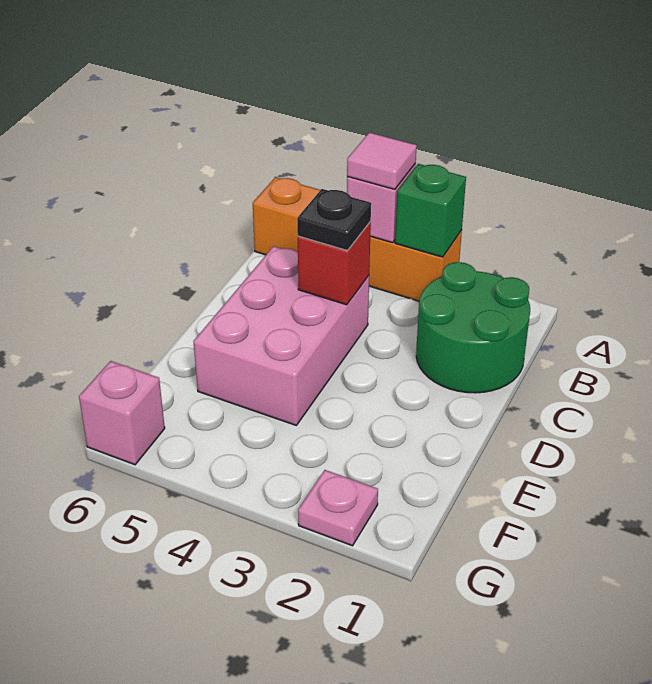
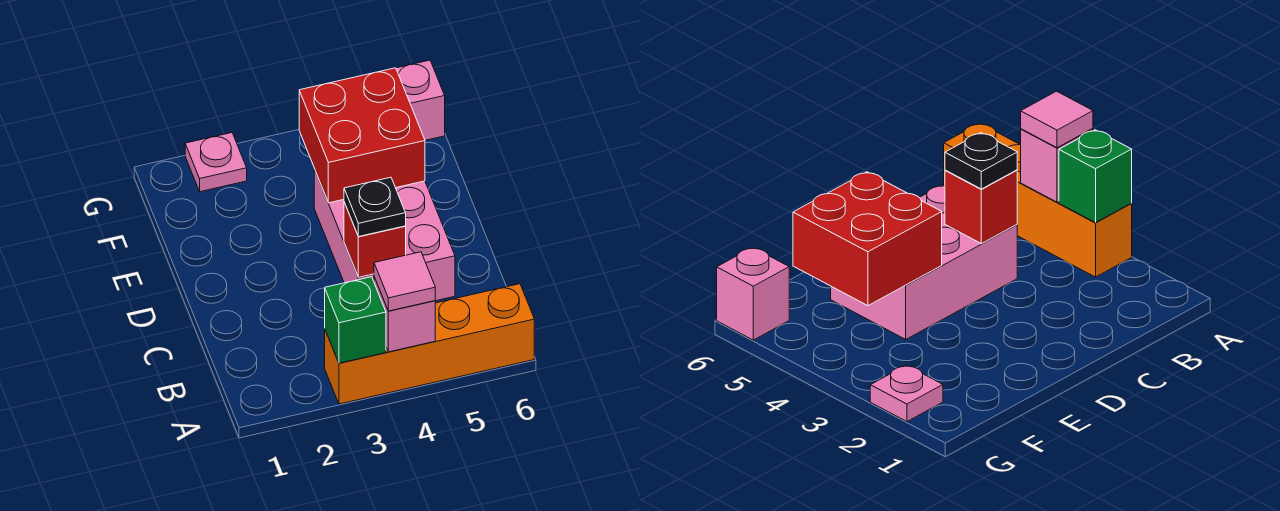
green 2x2 round brick [416,262,530,393] -> none
none -> red 2x2 brick [299,68,425,203]

